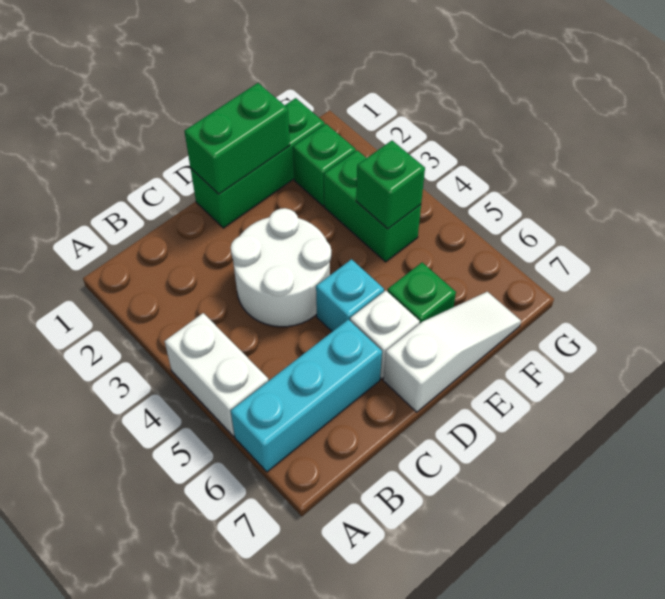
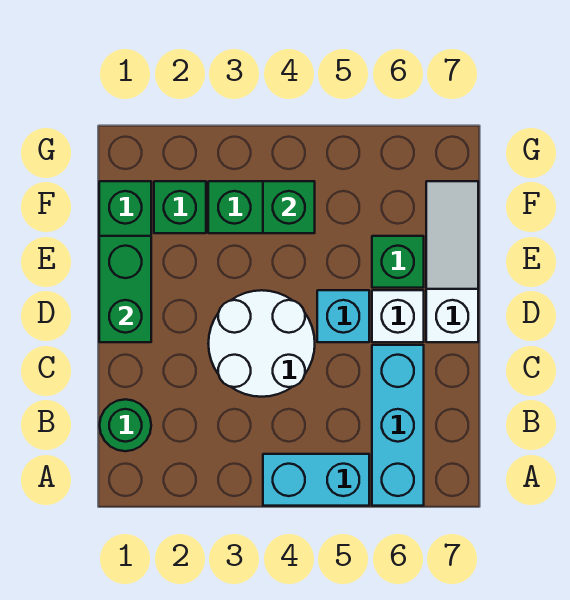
white 1x2 brick [165,313,268,436] -> cyan 1x2 brick [263,454,369,506]
none -> green 1x1 round brick [100,399,151,451]

